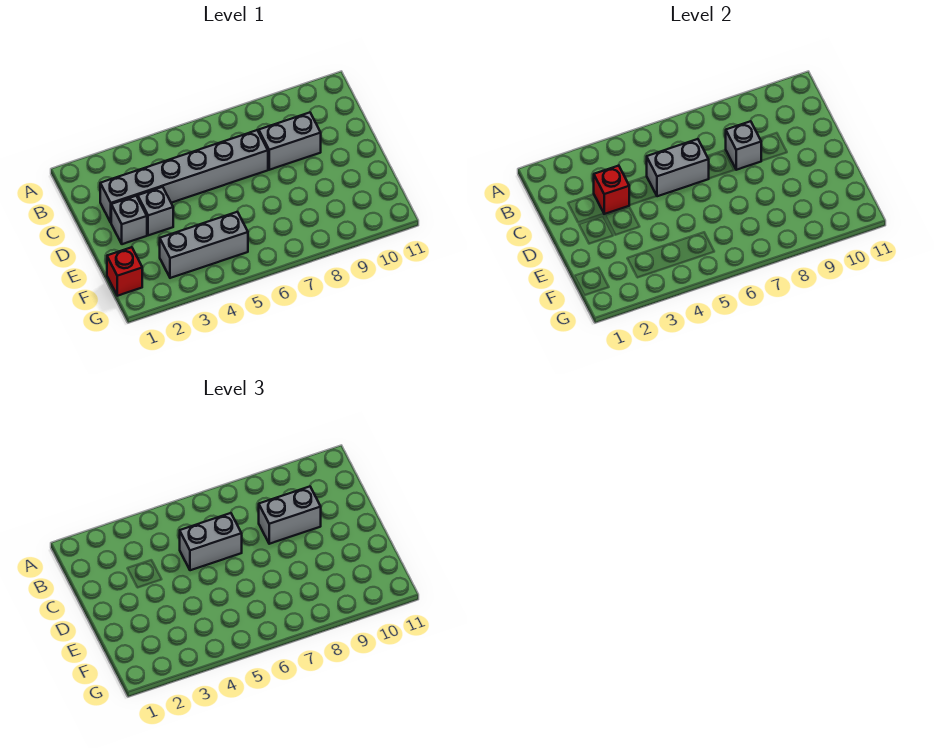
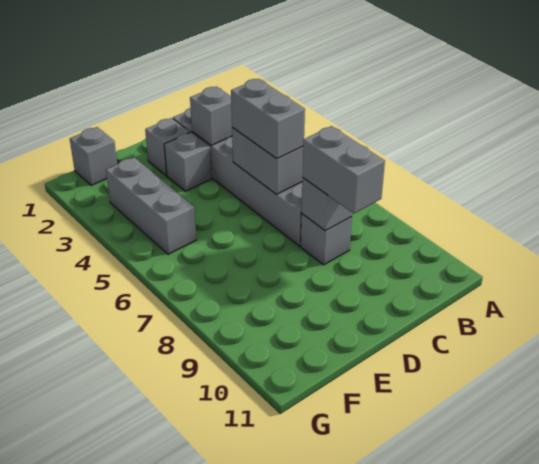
red 1x1 brick [594,165,629,214] -> grey 1x1 brick [190,86,232,145]
grey 1x2 brick [259,113,321,170] -> grey 1x1 brick [301,214,352,265]
red 1x1 brick [107,247,142,296] -> grey 1x1 brick [70,127,117,185]

